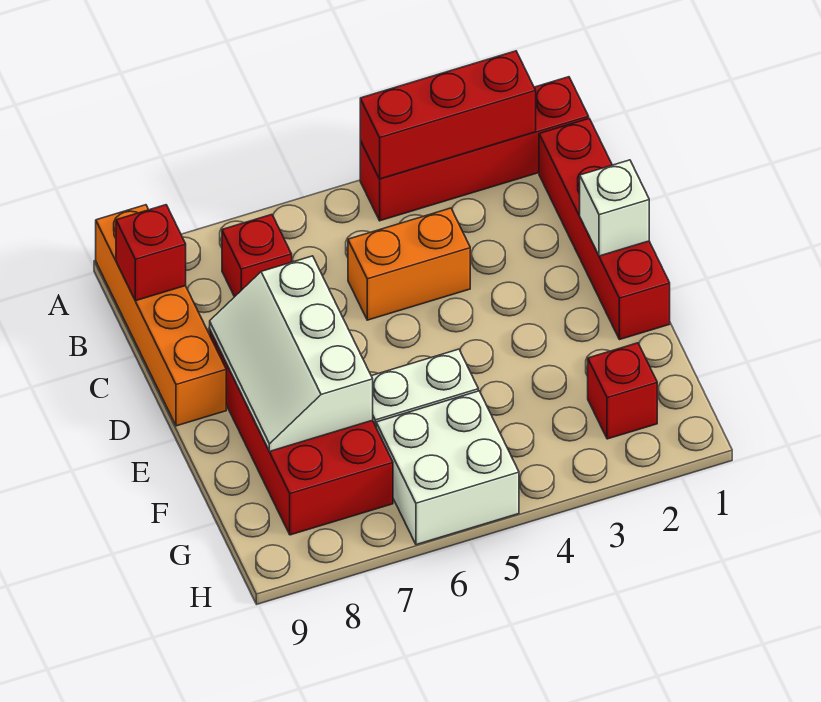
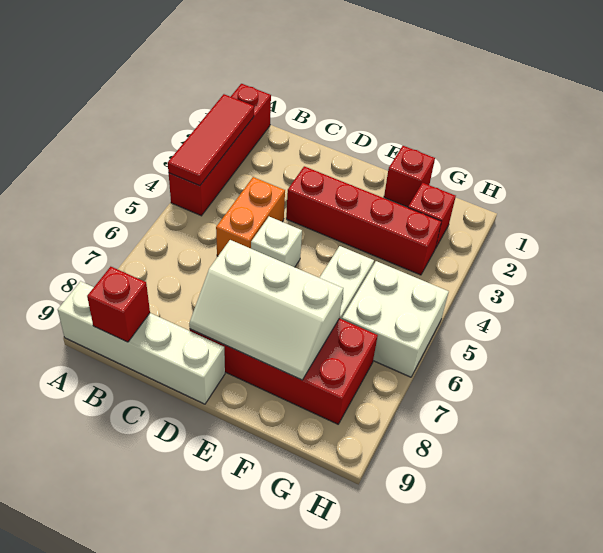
red 1x3 brick [360,51,536,179] -> red 1x3 tile [168,94,254,186]
orange 1x4 brick [96,205,226,426] -> white 1x4 brick [58,281,225,404]
red 1x4 brick [539,119,670,340] -> red 1x4 brick moved to [286,166,441,275]
red 1x1 brick [222,215,292,297] -> red 1x1 brick moved to [384,146,435,207]
white 1x1 brick [580,160,649,256] -> white 1x1 brick moved to [251,217,302,267]

